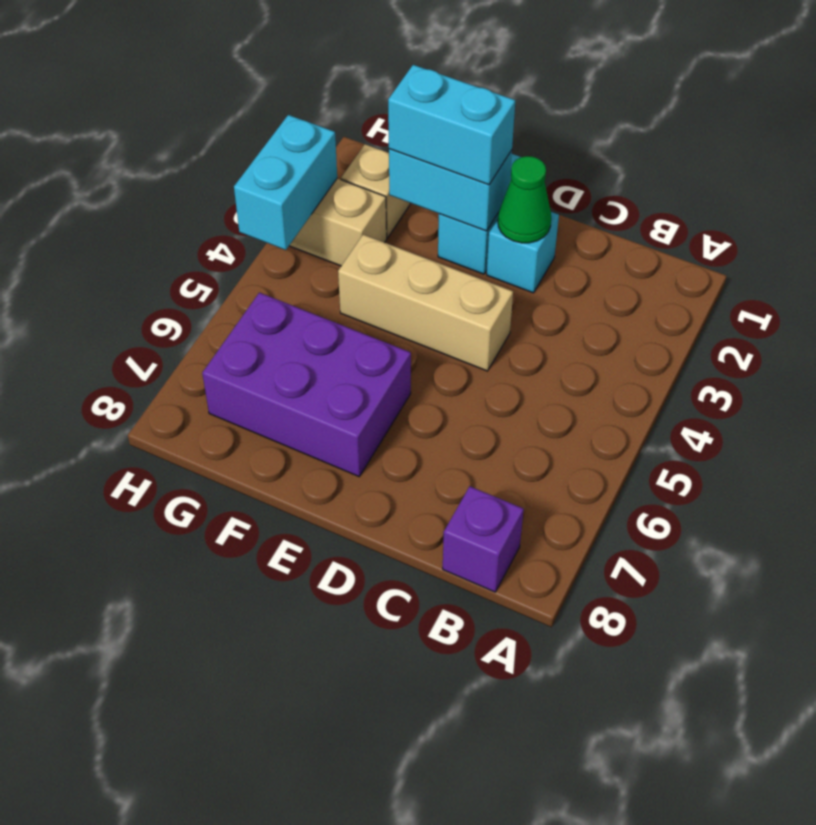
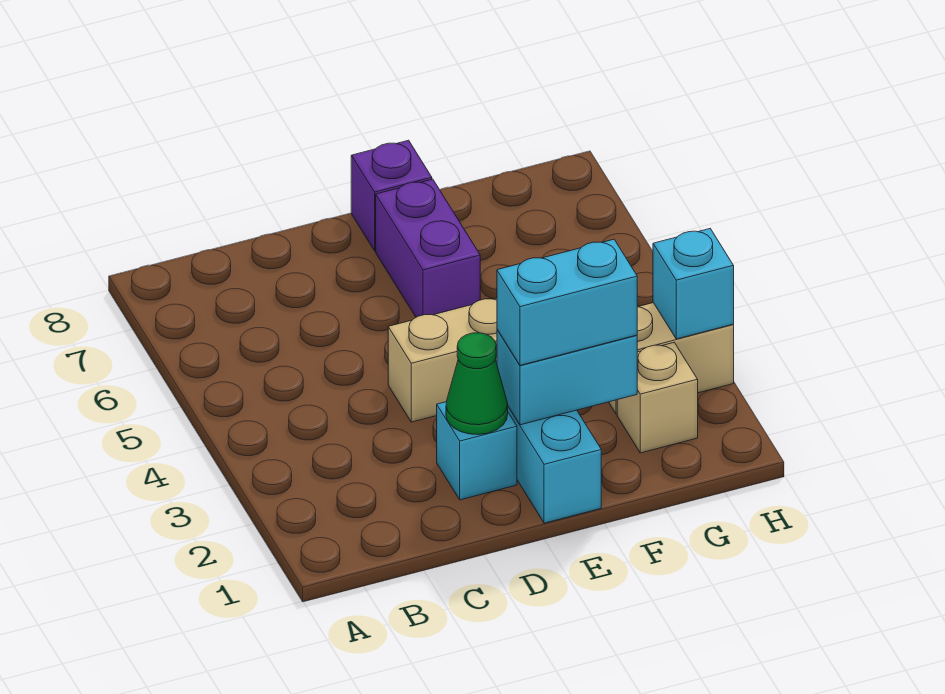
purple 1x1 brick [443,486,524,592] -> purple 1x1 brick moved to [351,140,432,251]
purple 2x3 brick [202,293,411,477] -> purple 1x2 brick [376,179,480,317]
cyan 1x2 brick [234,115,337,250] -> cyan 1x1 brick [653,229,734,339]

